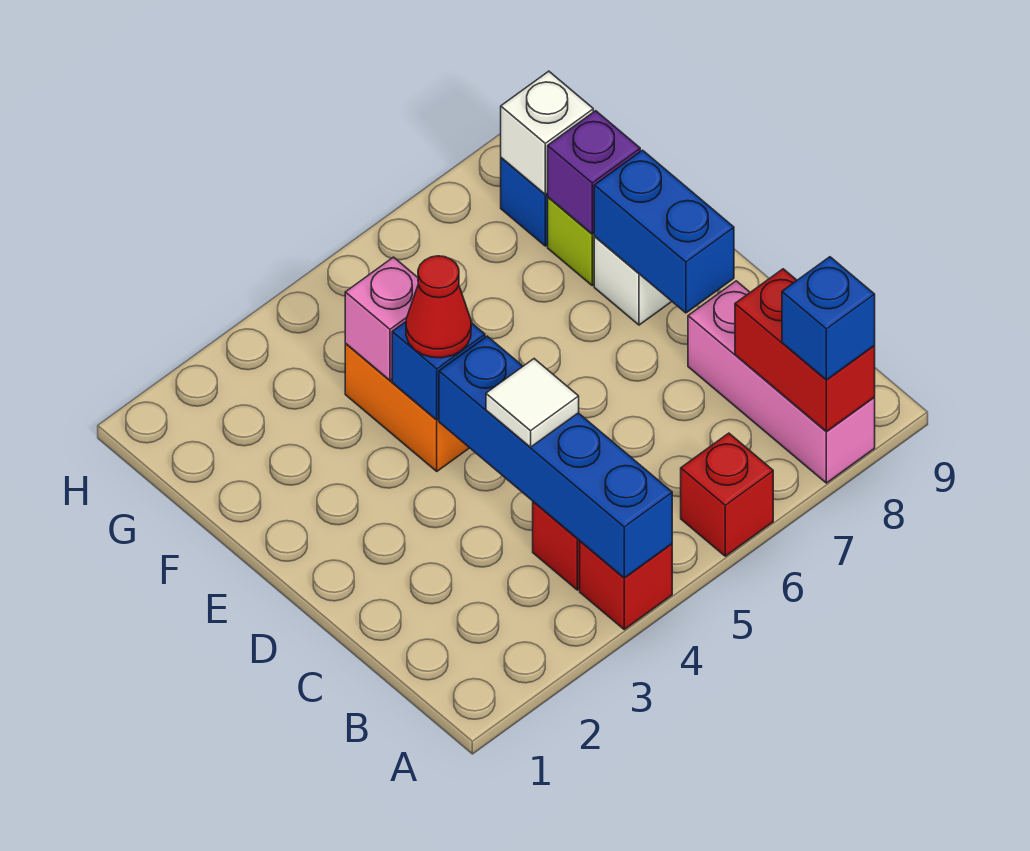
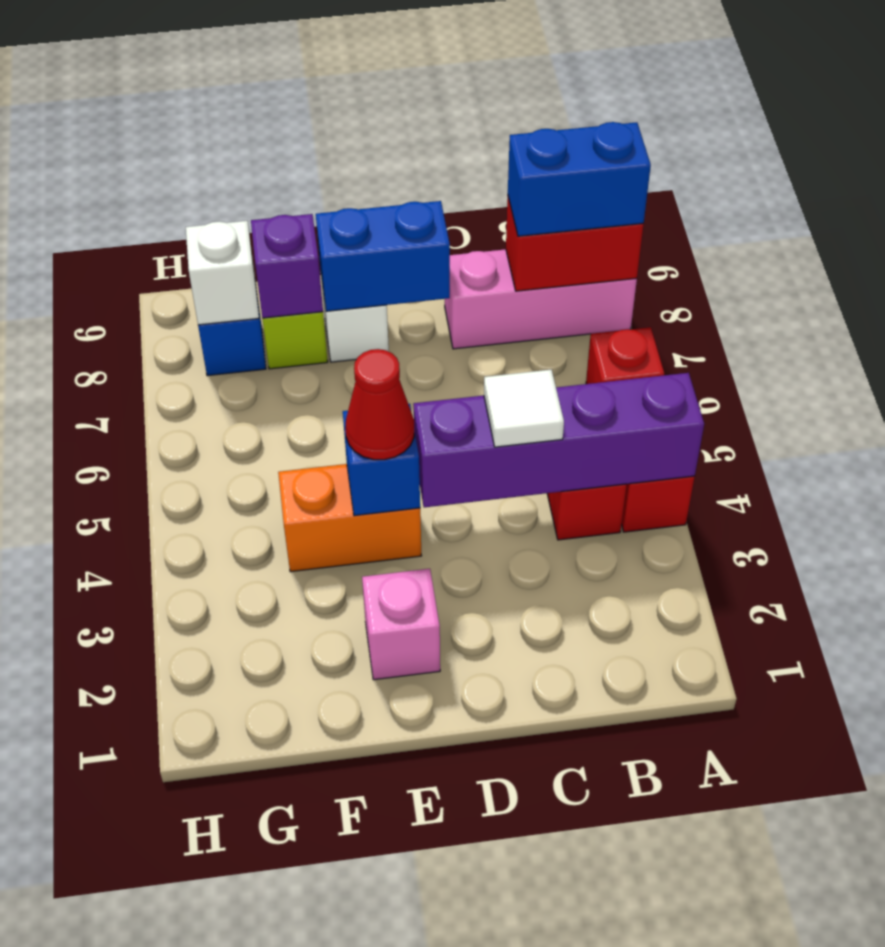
blue 1x4 brick [439,336,672,578] -> purple 1x4 brick [413,373,704,507]
blue 1x1 brick [782,257,875,380] -> blue 1x2 brick [508,122,651,236]
pink 1x1 brick [345,257,418,380] -> pink 1x1 brick moved to [362,569,440,680]

